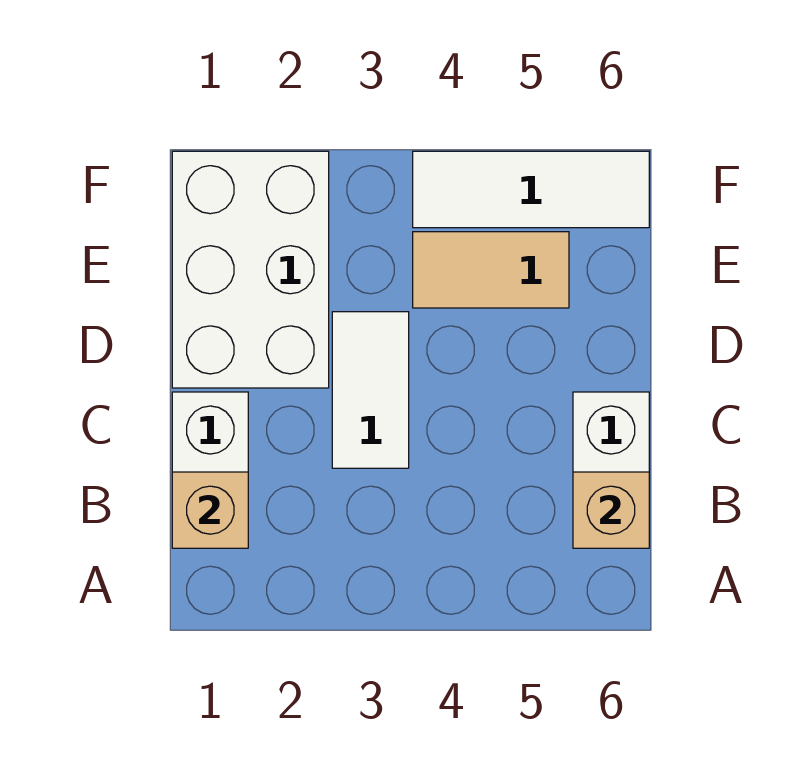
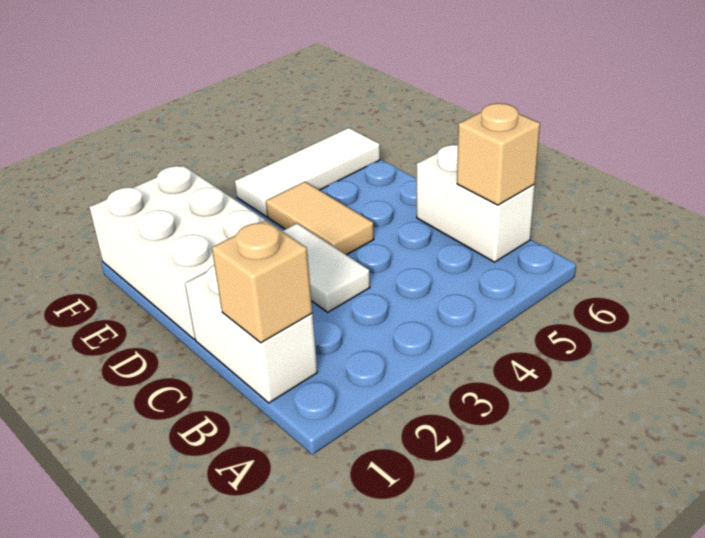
tan 1x2 tile [413,232,569,308] -> tan 1x2 tile turned to [266,182,374,255]

